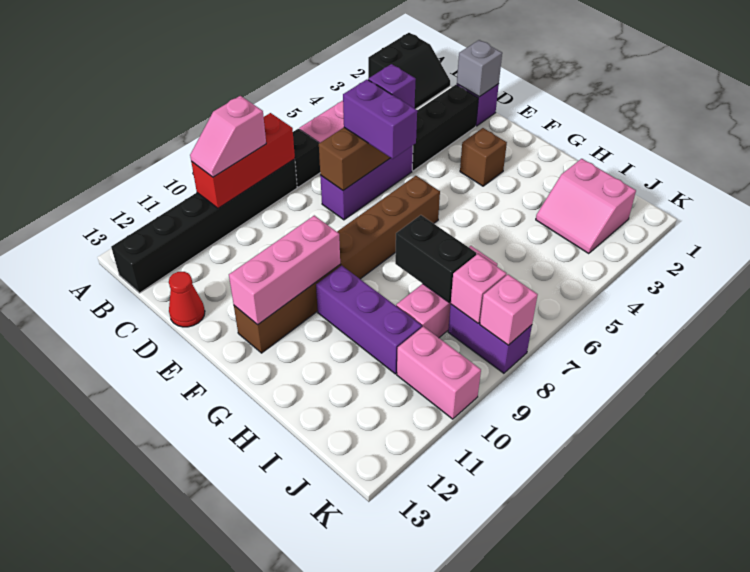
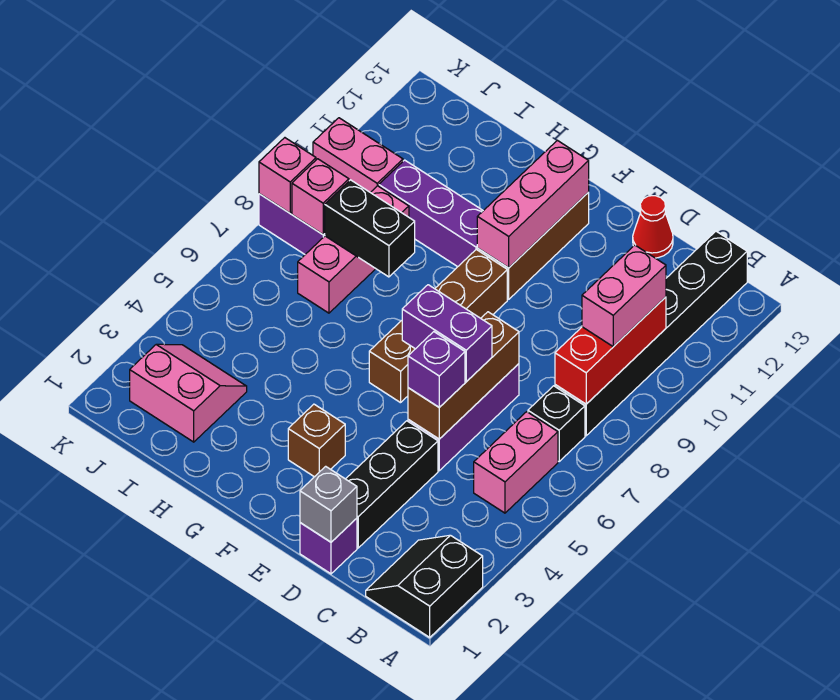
pink 1x2 slope [190,96,266,177] -> pink 1x2 brick [582,245,666,347]

